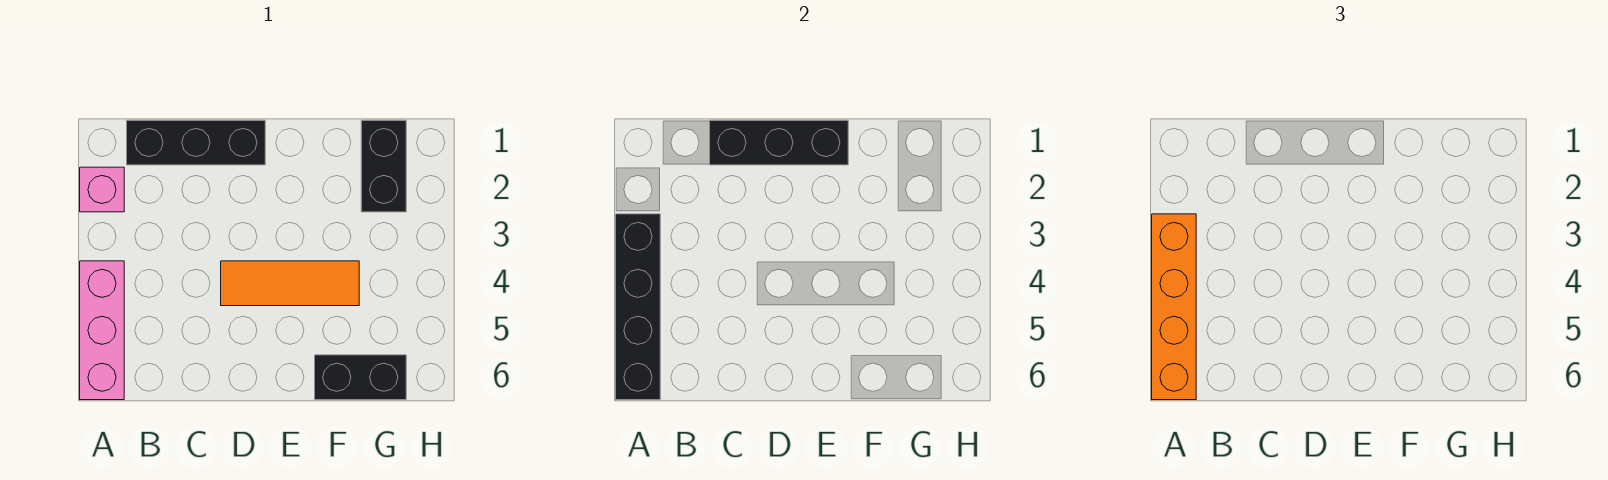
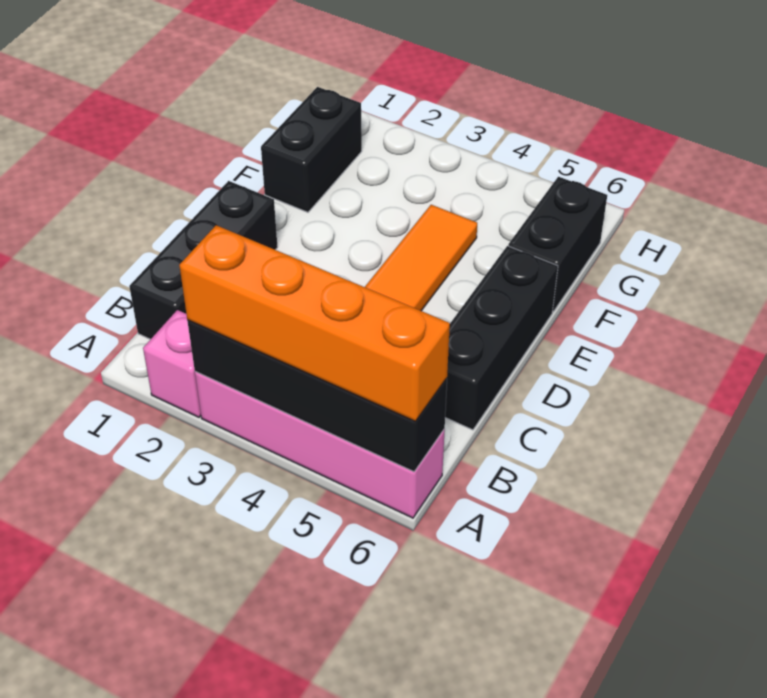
pink 1x3 brick [80,261,124,400] -> pink 1x4 brick [195,371,445,518]
black 1x3 brick [710,120,848,165] -> black 1x3 brick moved to [445,246,558,430]
black 1x2 brick [361,120,406,212] -> black 1x2 brick turned to [261,87,362,212]

